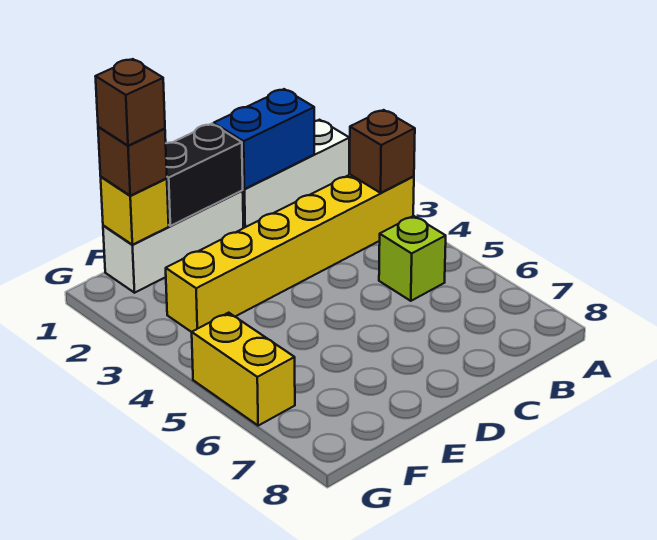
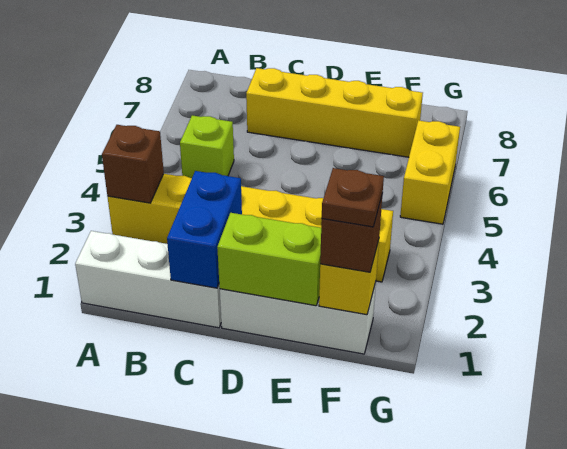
blue 1x2 brick [214,89,314,189] -> blue 1x2 brick turned to [167,171,242,288]
none -> yellow 1x4 brick [246,68,423,157]
black 1x2 brick [166,124,243,226] -> lime 1x2 brick [217,213,321,306]
brown 1x1 brick [95,59,165,146] -> brown 1x1 plate [322,168,384,227]

